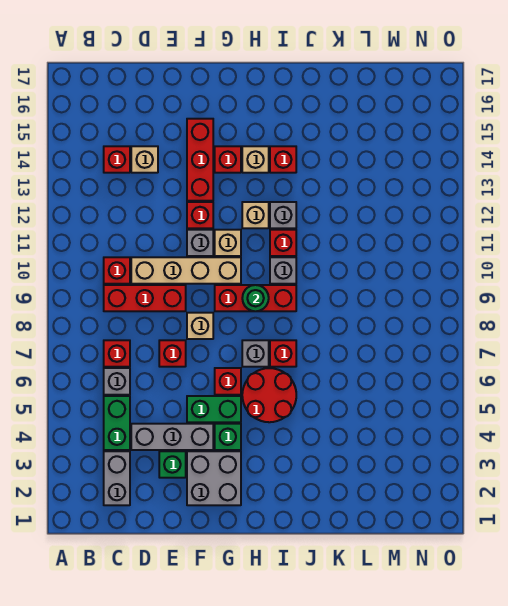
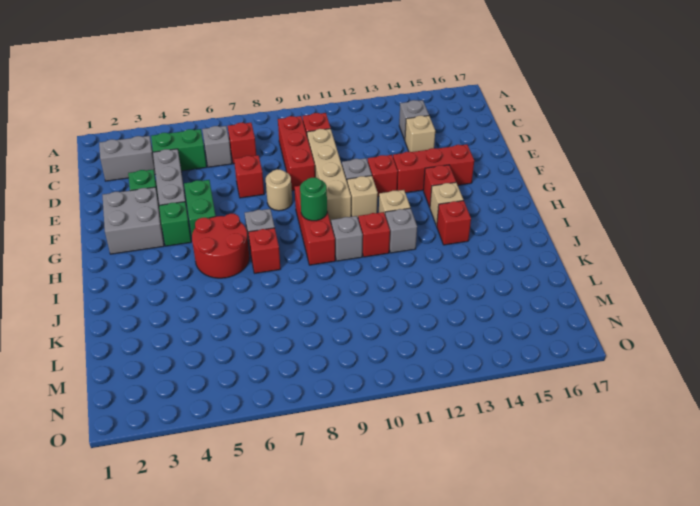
red 1x1 brick [104,146,130,173] -> grey 1x1 brick [399,100,429,140]
tan 1x1 brick [187,313,213,339] -> tan 1x1 round brick [266,169,292,211]
red 1x1 brick [215,368,241,395] -> none

